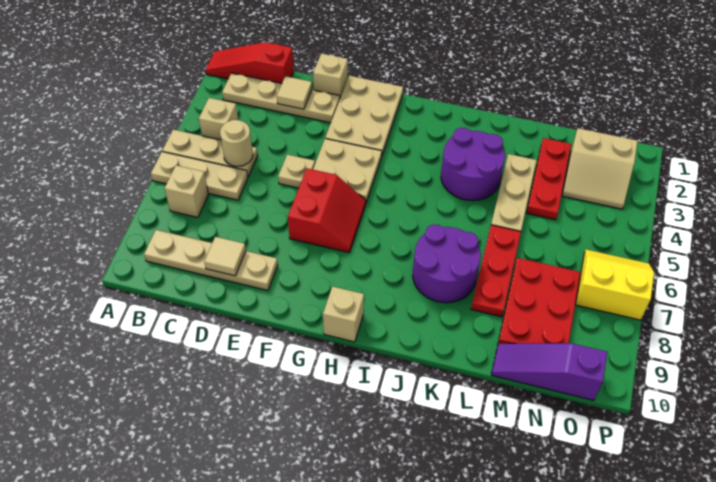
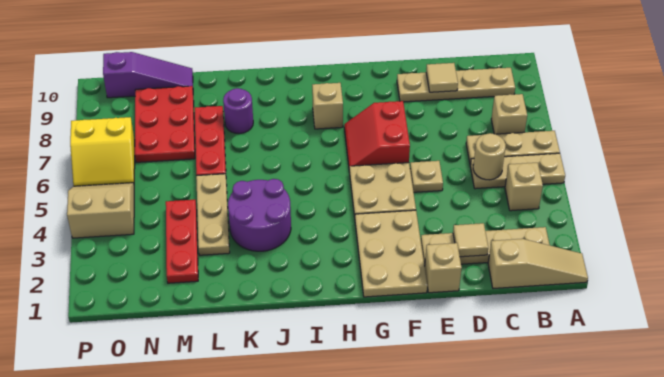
red 1x3 slope [206,42,294,83] -> tan 1x3 slope [488,239,588,289]
tan 1x1 brick [323,286,364,342] -> tan 1x1 brick moved to [312,83,343,129]
purple 2x2 round brick [413,225,481,303] -> purple 1x1 round brick [223,88,253,134]
tan 2x2 slope [562,128,638,209] -> tan 2x2 slope moved to [67,183,134,238]

